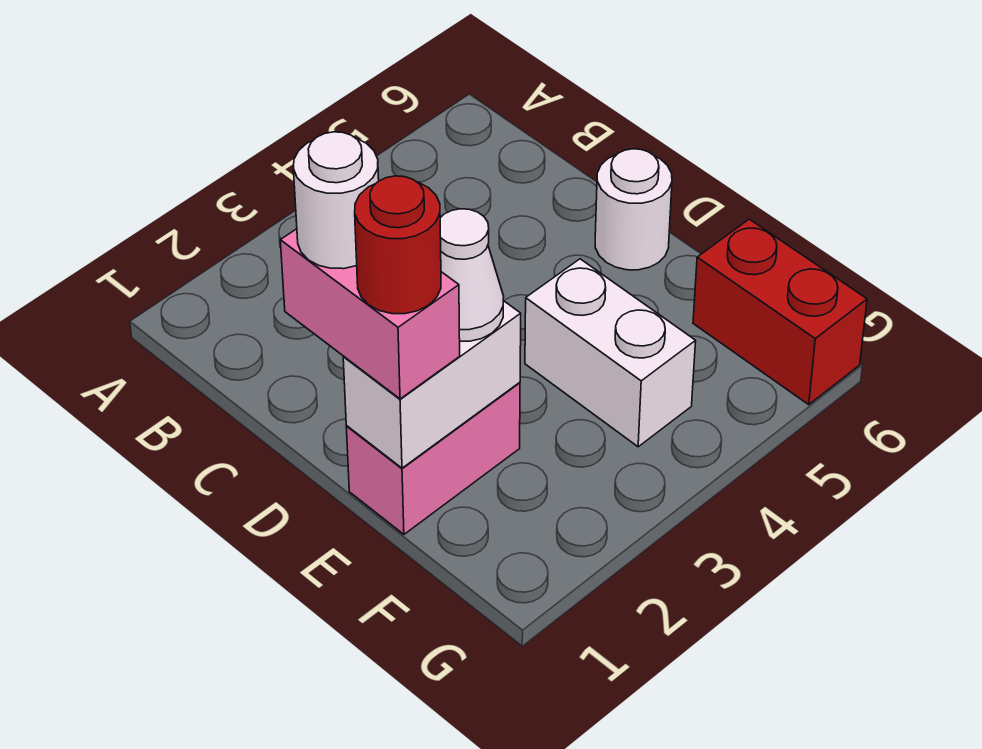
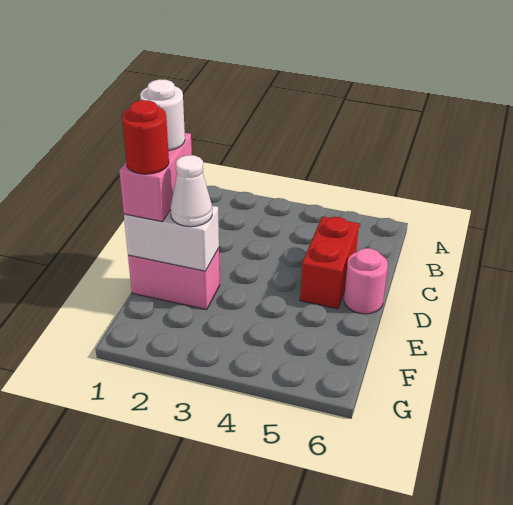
white 1x1 round brick [595,149,672,270] -> pink 1x1 round brick [344,248,388,314]
white 1x2 brick [525,259,696,447] -> none
red 1x2 brick [693,219,867,405] -> red 1x2 brick moved to [300,216,359,309]

